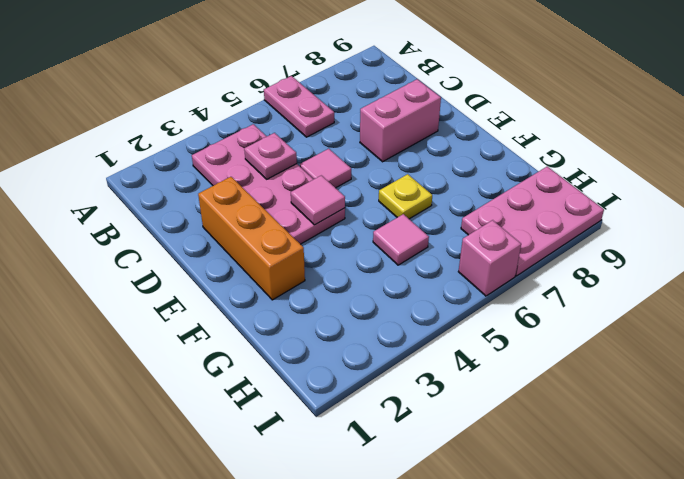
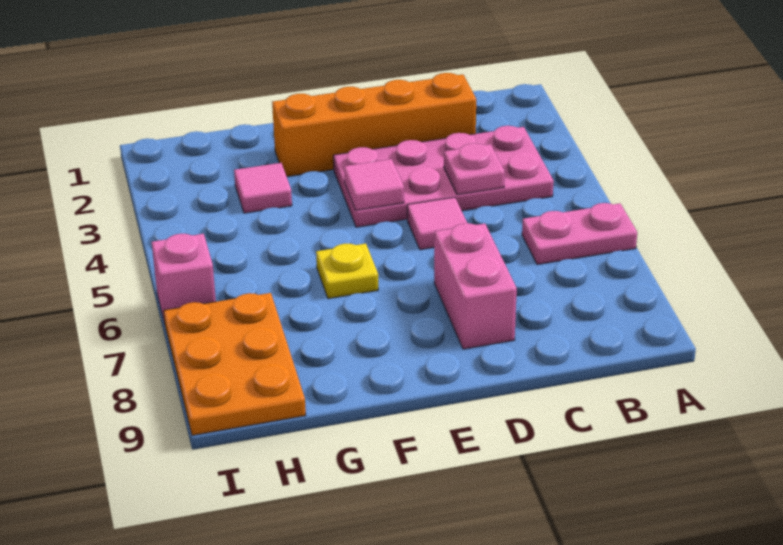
orange 1x3 brick [198,177,305,300] -> orange 1x4 brick [272,73,476,177]
pink 1x1 tile [373,214,429,265] -> pink 1x1 tile moved to [234,163,292,213]
pink 2x3 plate [461,167,604,276] -> orange 2x3 plate [164,293,306,435]

